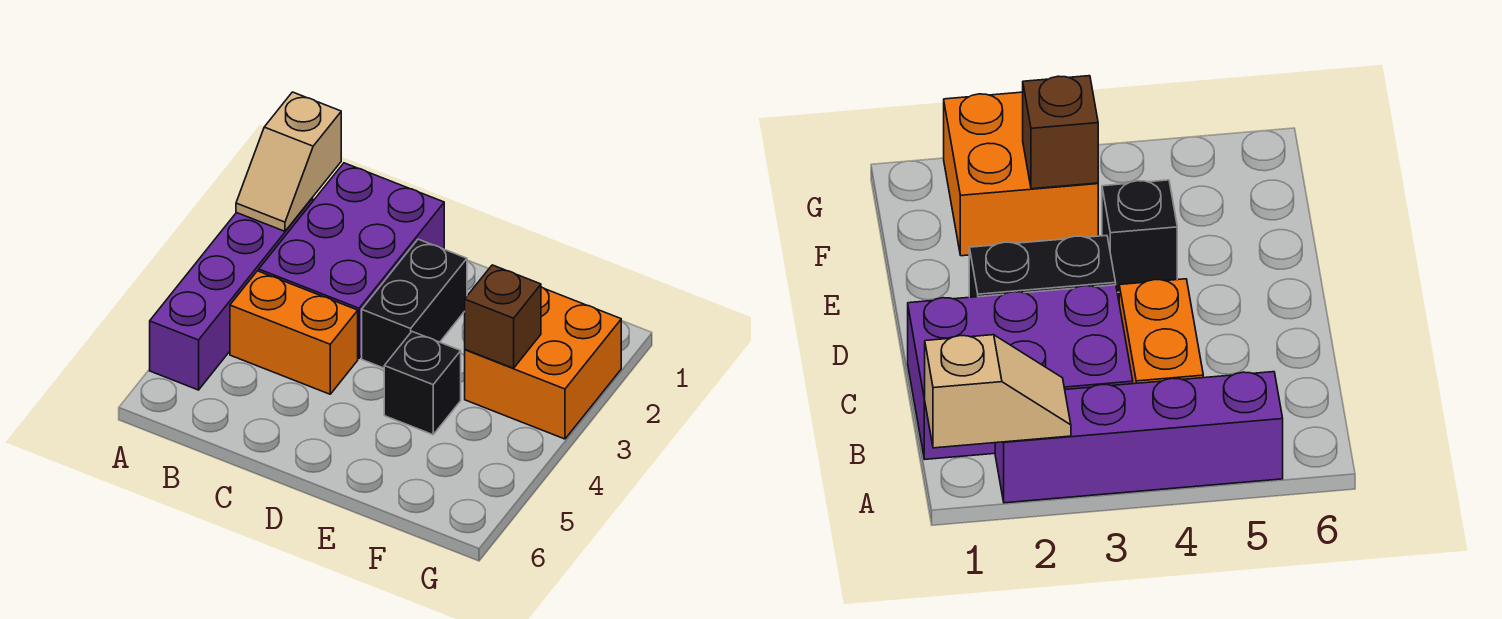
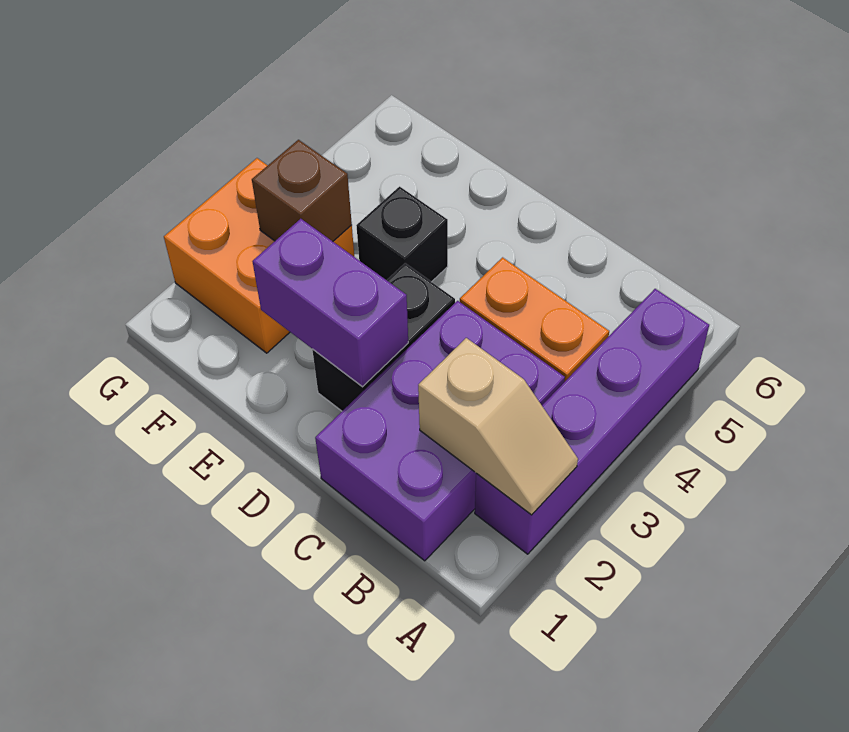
tan 1x2 slope [236,92,341,231] -> tan 1x2 slope turned to [418,338,578,515]
none -> purple 1x2 brick [252,219,408,387]

